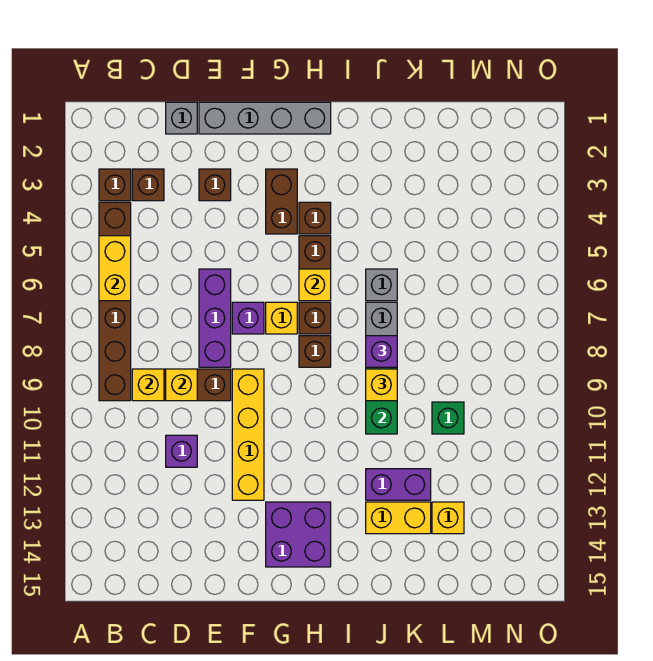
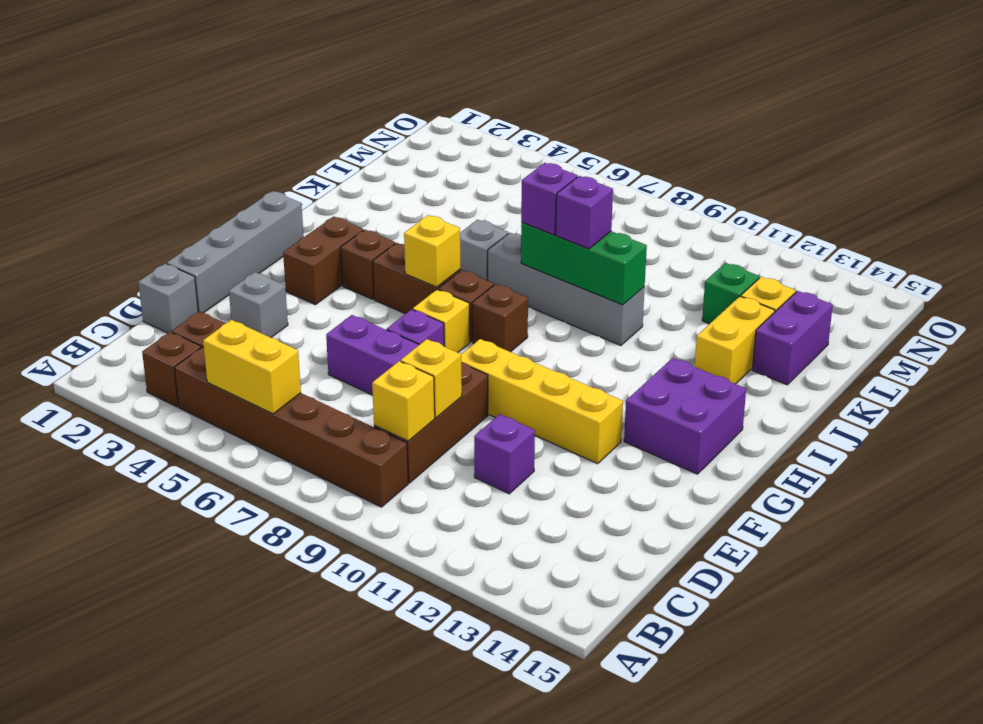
brown 1x1 brick [199,169,231,201] -> grey 1x1 brick [229,272,288,338]
brown 1x2 brick [266,169,297,234] -> brown 1x2 brick turned to [283,216,363,305]
yellow 1x1 brick [366,369,397,401] -> purple 1x1 brick [556,176,613,249]
purple 1x2 brick [366,469,431,500] -> purple 1x2 brick moved to [752,291,833,385]
green 1x1 brick [432,402,464,434] -> green 1x1 brick moved to [702,263,759,324]

